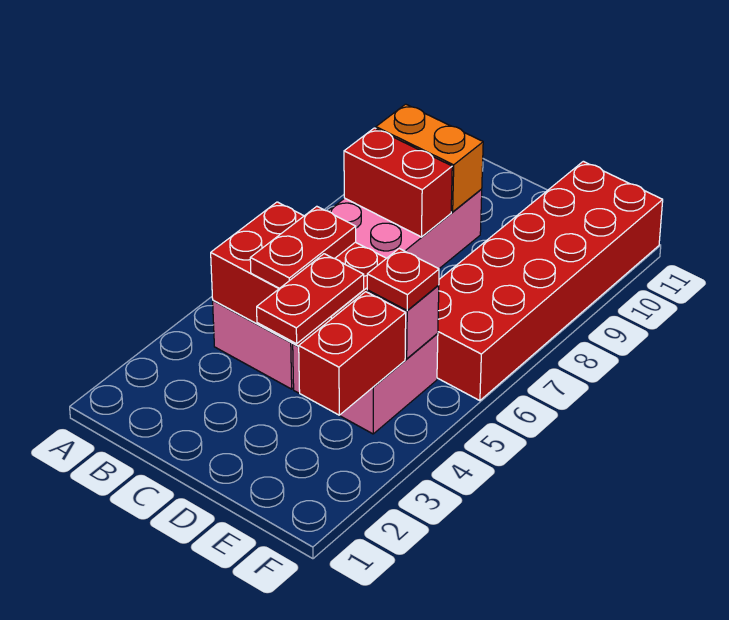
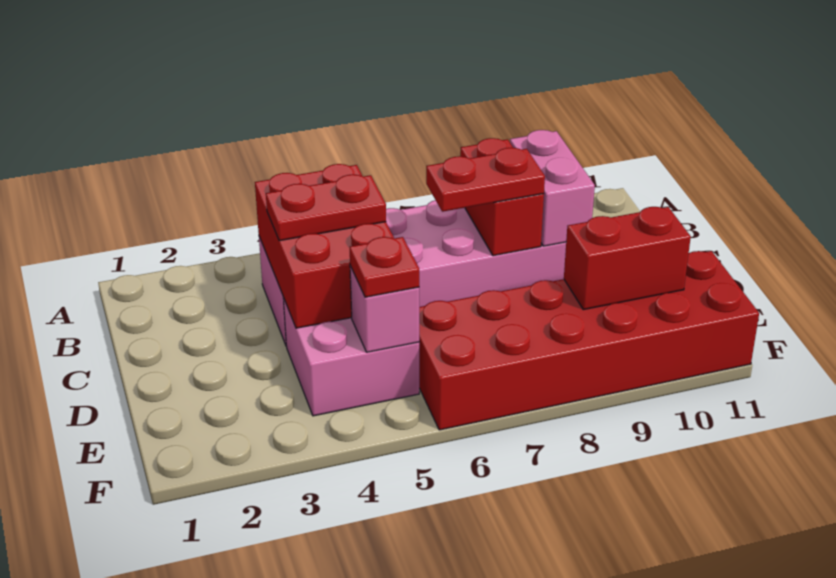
orange 1x2 brick [376,104,483,212] -> pink 1x2 brick [510,130,595,246]
red 1x2 plate [257,254,364,344] -> red 1x2 plate moved to [426,148,545,212]
red 1x2 brick [299,292,406,415] -> red 1x2 brick moved to [564,207,691,310]

